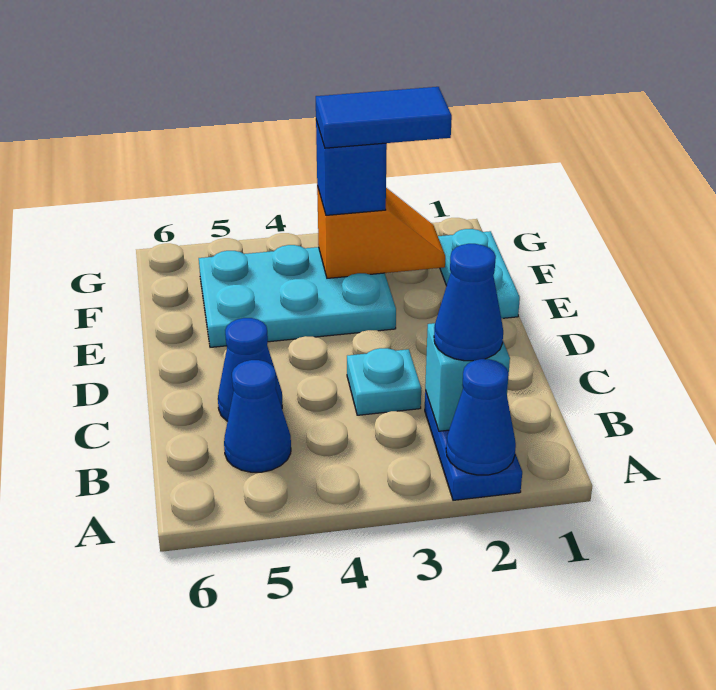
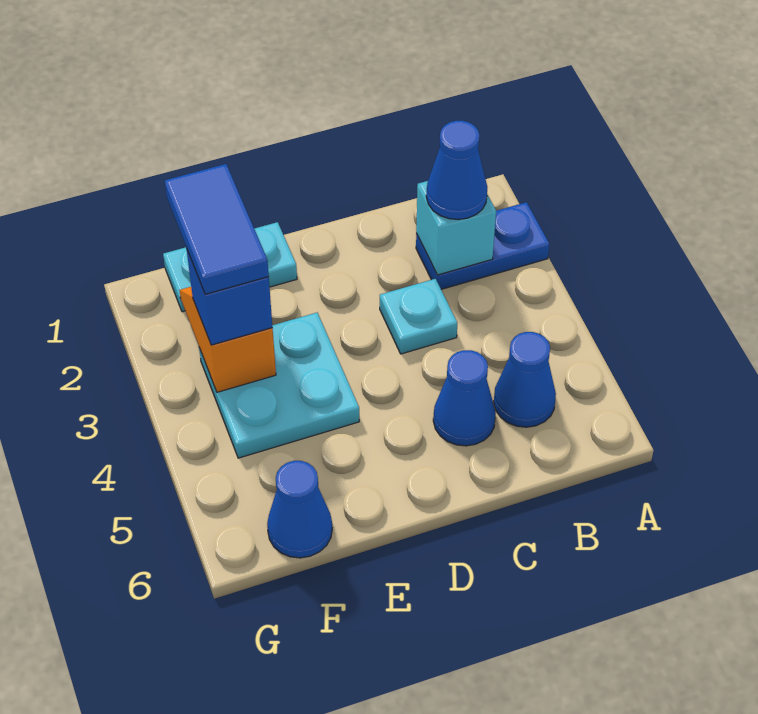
blue 1x1 cone [446,359,516,475] -> blue 1x1 cone moved to [267,461,332,558]
cyan 2x3 plate [199,245,396,347] -> cyan 2x2 plate [199,313,359,458]

